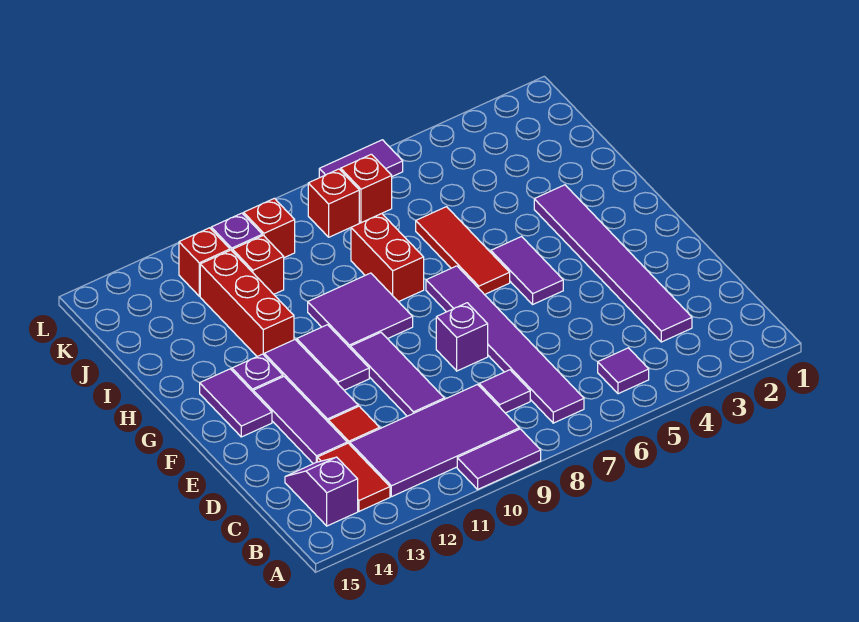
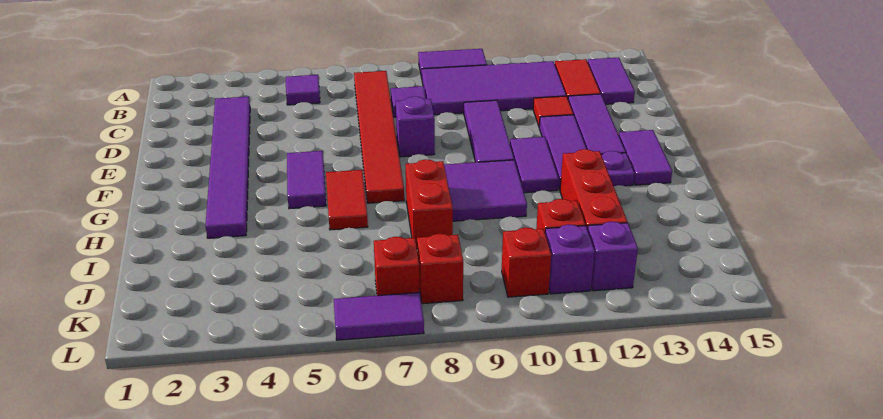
purple 1x6 tile [426,266,584,423] -> red 1x6 tile [354,71,404,203]
purple 1x2 slope [285,457,358,526] -> purple 1x2 tile [588,58,635,104]
red 1x3 tile [416,207,510,295] -> red 1x2 tile [326,170,368,230]
red 1x1 brick [179,228,230,296] -> purple 1x1 brick [588,222,638,291]

